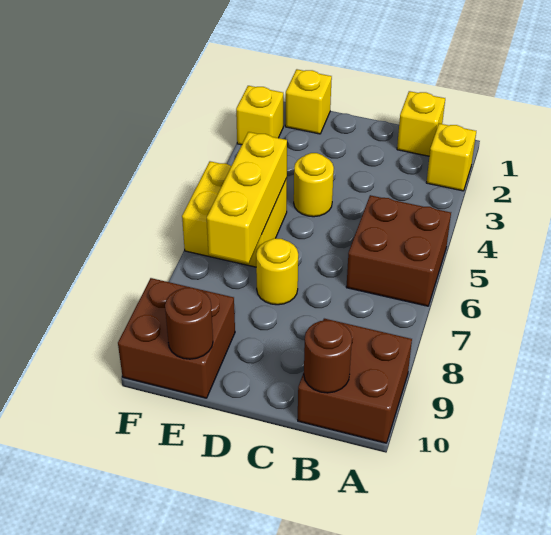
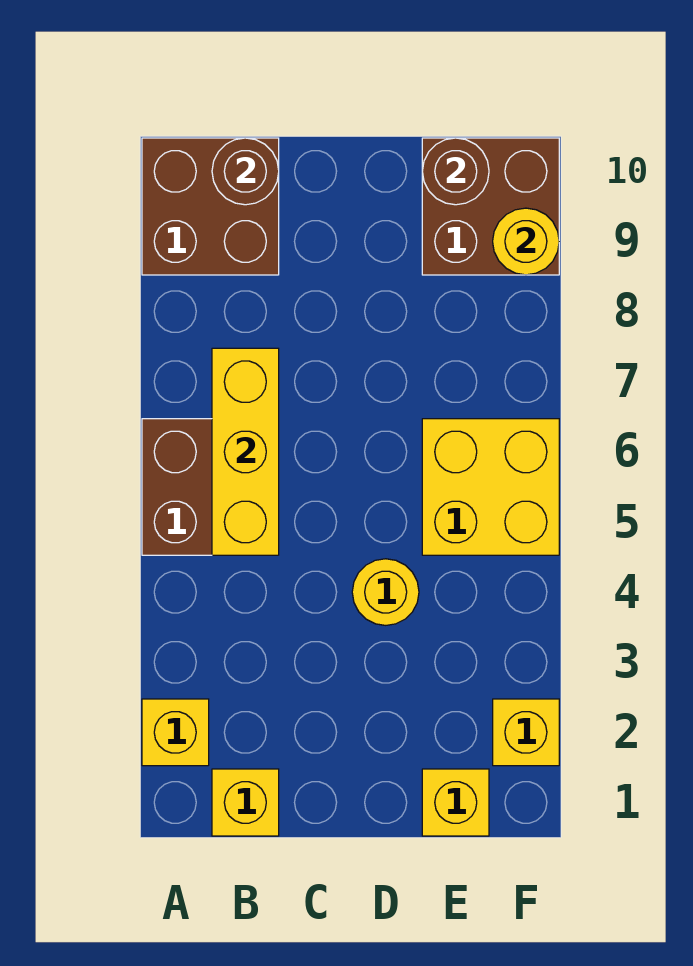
yellow 1x1 round brick [256,238,298,305] -> yellow 1x1 round brick moved to [493,208,559,275]
yellow 1x3 brick [207,132,287,264] -> yellow 1x3 brick moved to [212,348,279,555]

